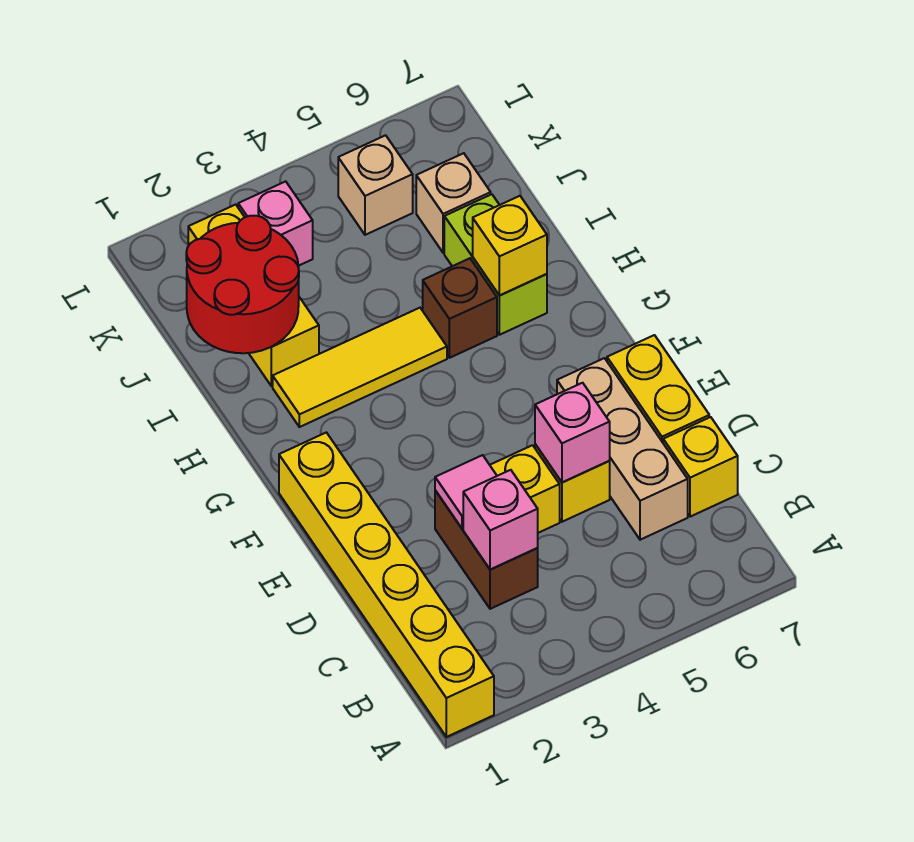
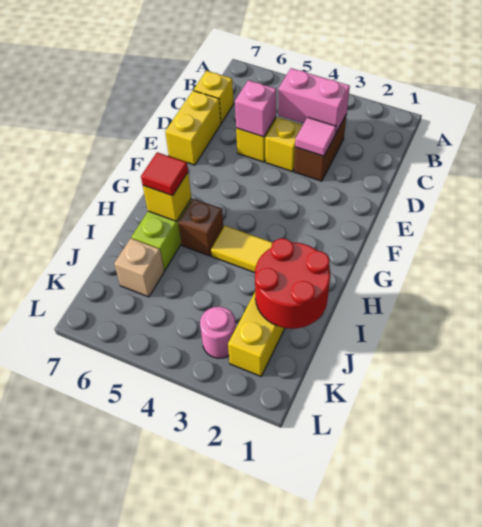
yellow 1x6 brick [279,432,494,737] -> none
pink 1x1 brick [463,470,538,569] -> pink 1x2 brick [278,68,350,133]
tan 1x3 brick [557,358,688,540] -> none
none -> red 1x1 tile [141,152,188,196]
pink 1x1 brick [238,181,313,266] -> pink 1x1 round brick [200,307,236,358]
tan 1x1 brick [338,135,413,235] -> none

